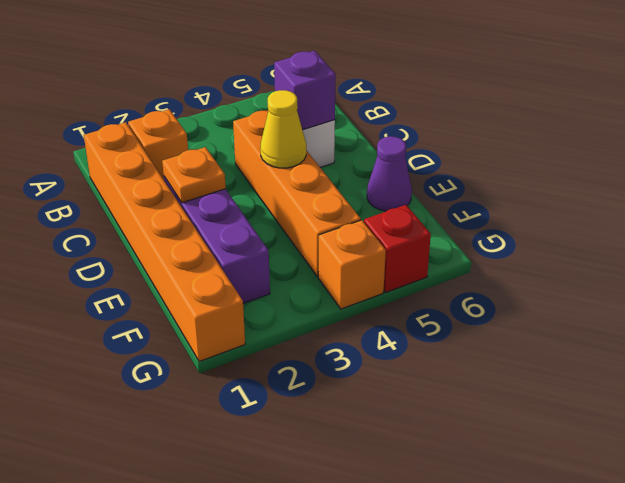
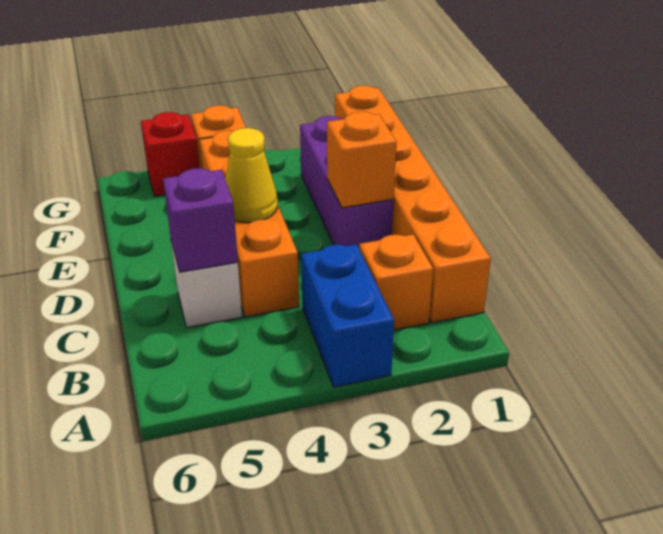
none -> blue 1x2 brick [301,244,394,387]
orange 1x1 plate [162,147,226,203] -> orange 1x1 brick [327,112,396,208]
purple 1x1 cone [367,136,412,211] -> none

